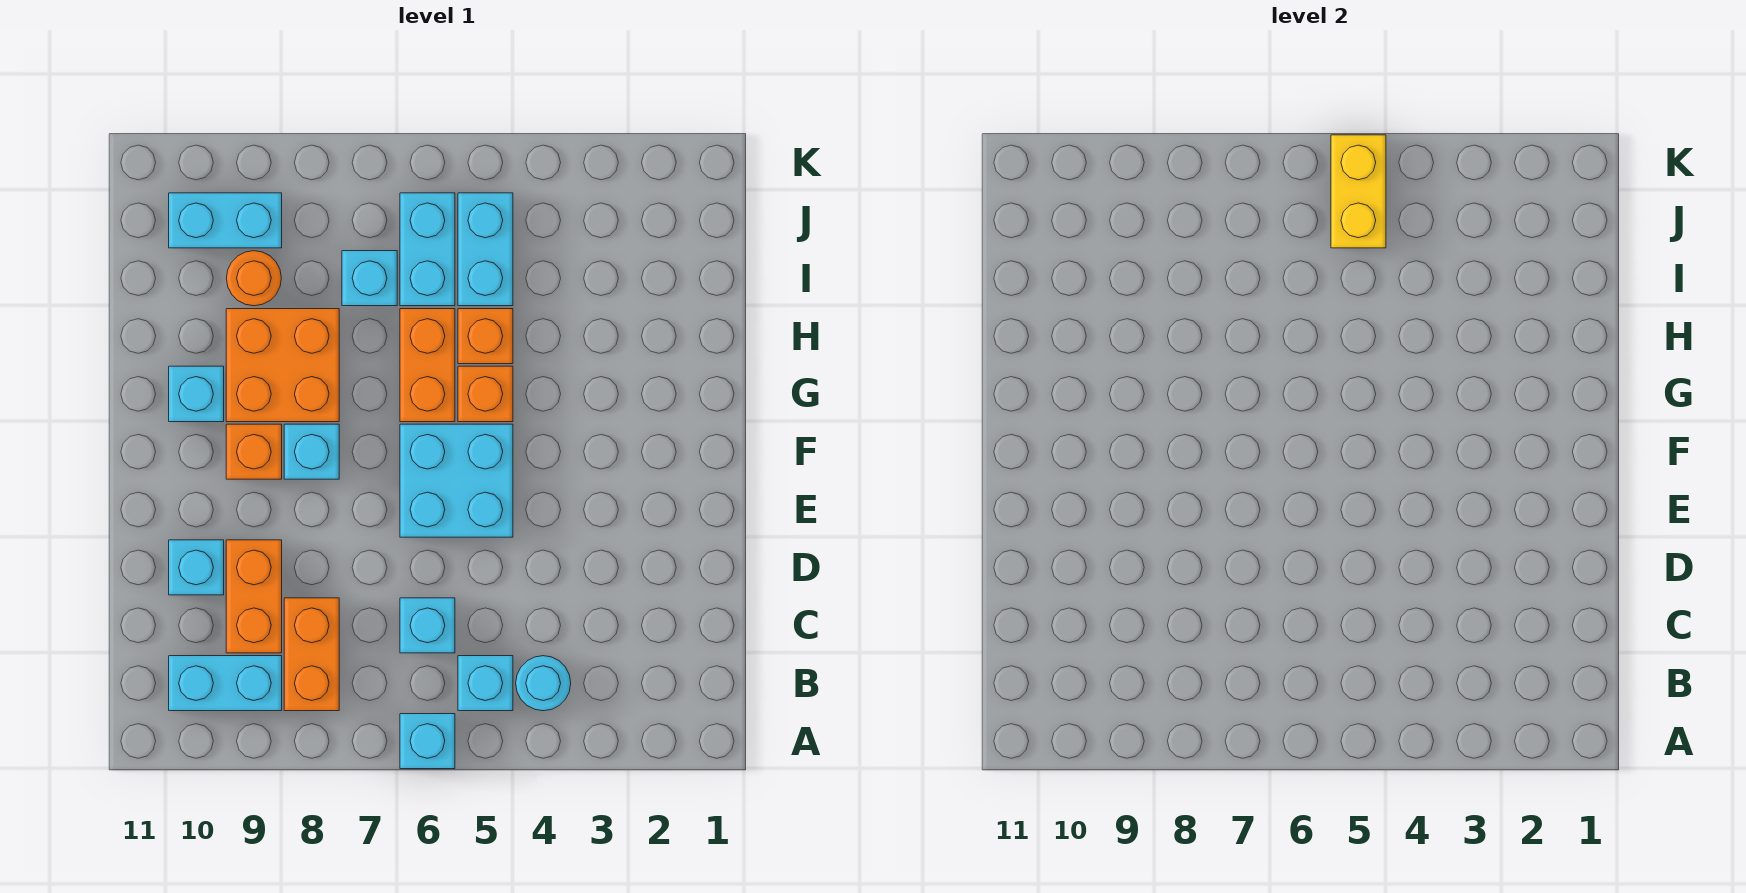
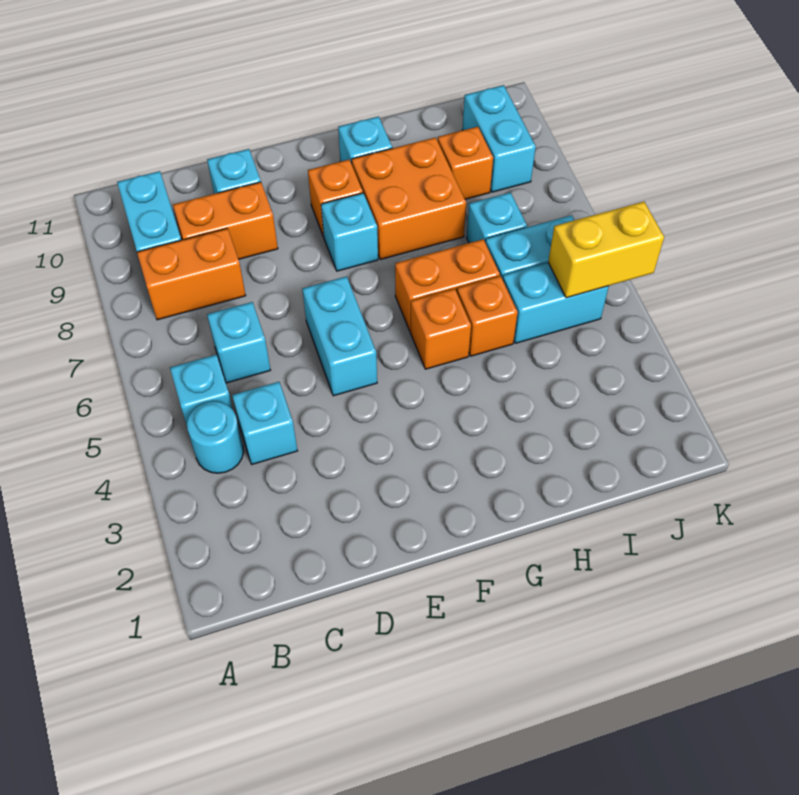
cyan 1x1 brick [400,714,455,769] -> cyan 1x1 brick moved to [232,382,297,464]
cyan 2x2 brick [400,424,513,537] -> cyan 1x2 brick [302,276,377,396]
orange 1x1 round brick [226,251,281,306] -> orange 1x1 brick [438,127,493,199]

